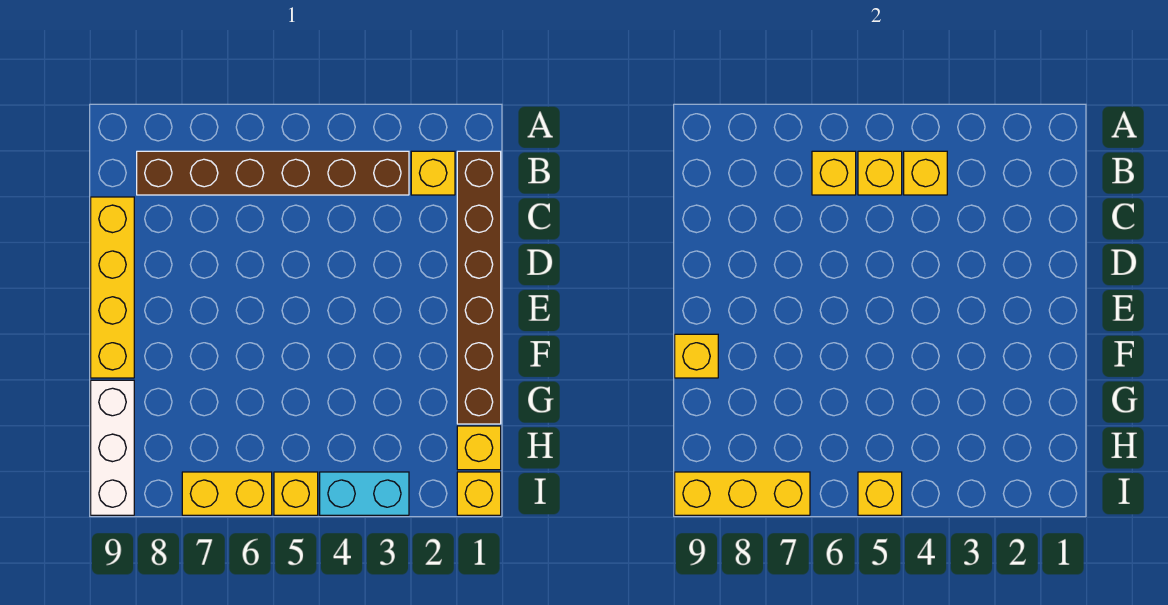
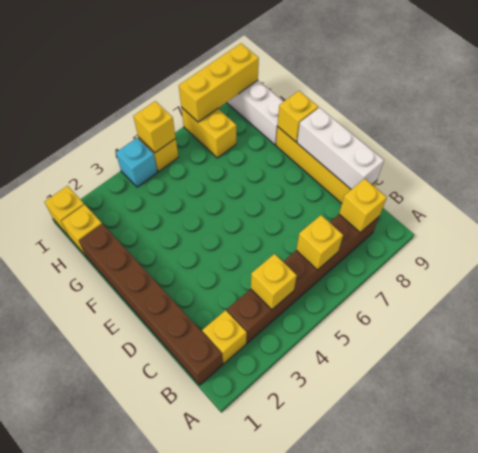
yellow 1x1 brick [858,151,902,195] -> yellow 1x1 brick moved to [339,179,387,232]
none -> white 1x3 brick [297,108,384,189]
cyan 1x2 brick [320,472,409,515] -> cyan 1x1 brick [116,138,158,187]
yellow 1x2 brick [182,472,272,515] -> yellow 1x2 brick turned to [181,107,236,158]

